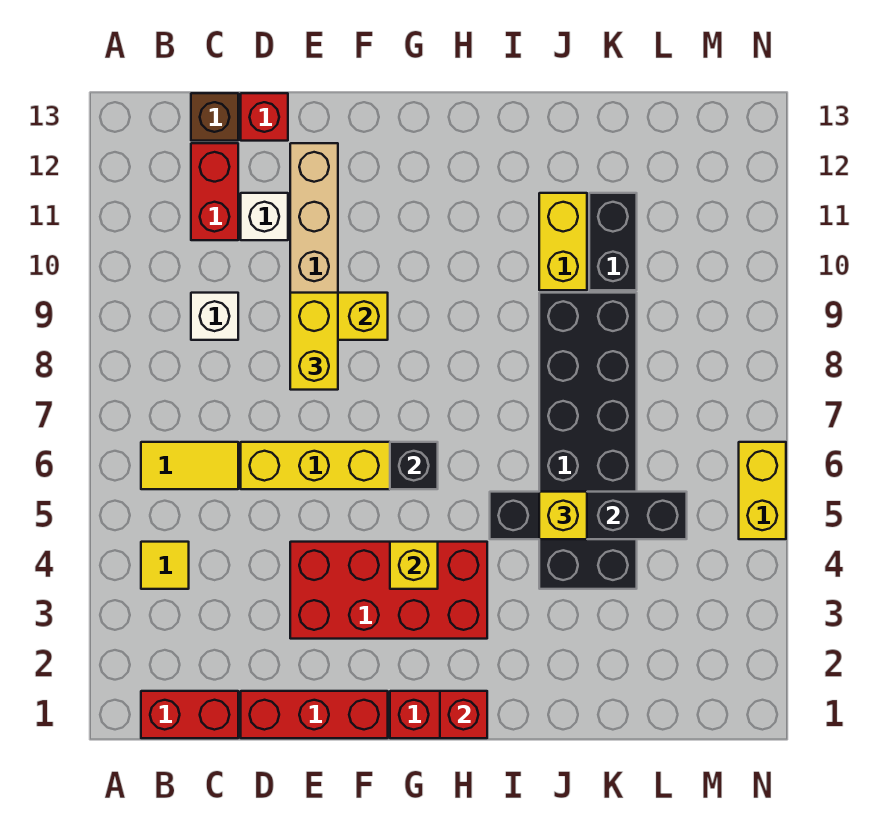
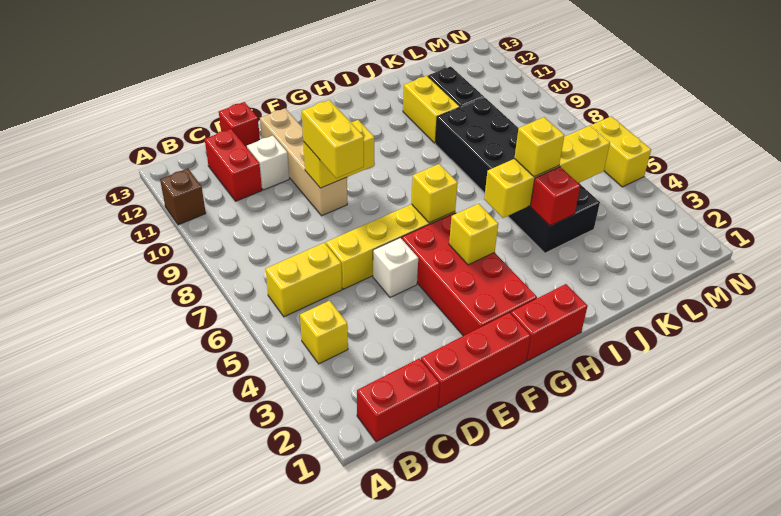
yellow 1x1 tile [141,542,189,589] -> yellow 1x1 brick [300,301,348,364]
yellow 1x2 tile [141,442,238,489] -> yellow 1x2 brick [265,243,342,317]
white 1x1 brick [191,293,238,340] -> white 1x1 brick moved to [373,238,418,297]
brown 1x1 brick [191,93,238,141] -> brown 1x1 brick moved to [160,169,206,225]
red 2x4 brick [290,542,487,639] -> red 2x4 brick turned to [402,212,537,336]
black 1x1 brick [390,442,438,489] -> yellow 1x1 brick [411,164,458,223]
red 1x1 brick [440,691,487,738] -> red 1x1 brick moved to [530,167,580,226]
black 1x4 brick [490,492,687,539] -> yellow 1x4 brick [484,126,610,218]

